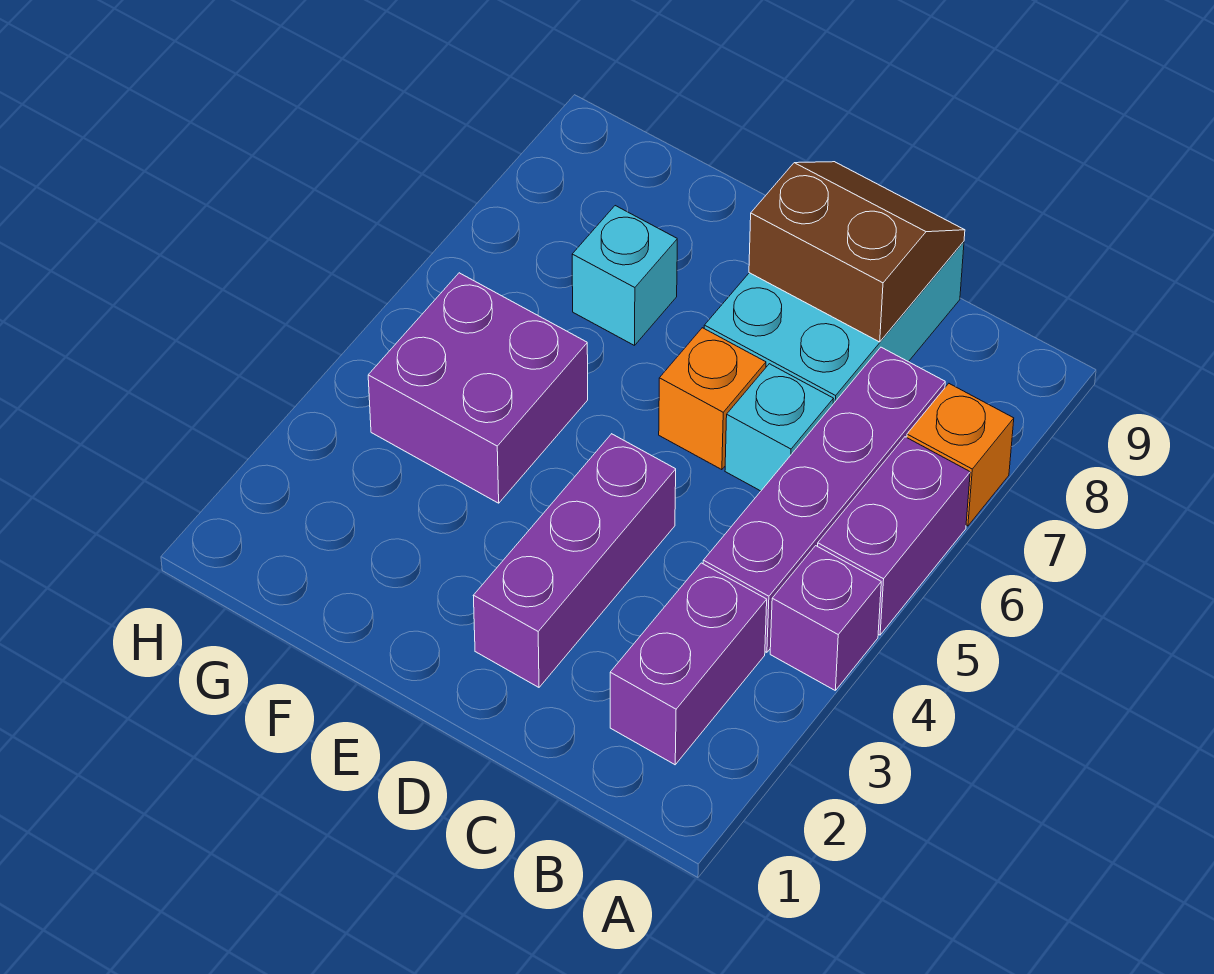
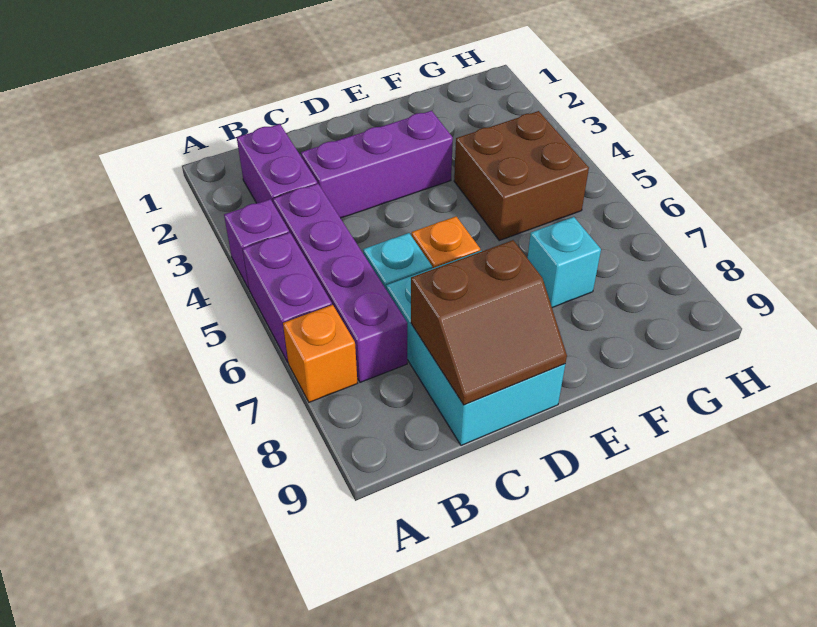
purple 1x3 brick [473,434,676,687] -> purple 1x3 brick turned to [301,111,453,218]
purple 2x2 brick [368,273,588,503] -> brown 2x2 brick [454,111,589,240]

